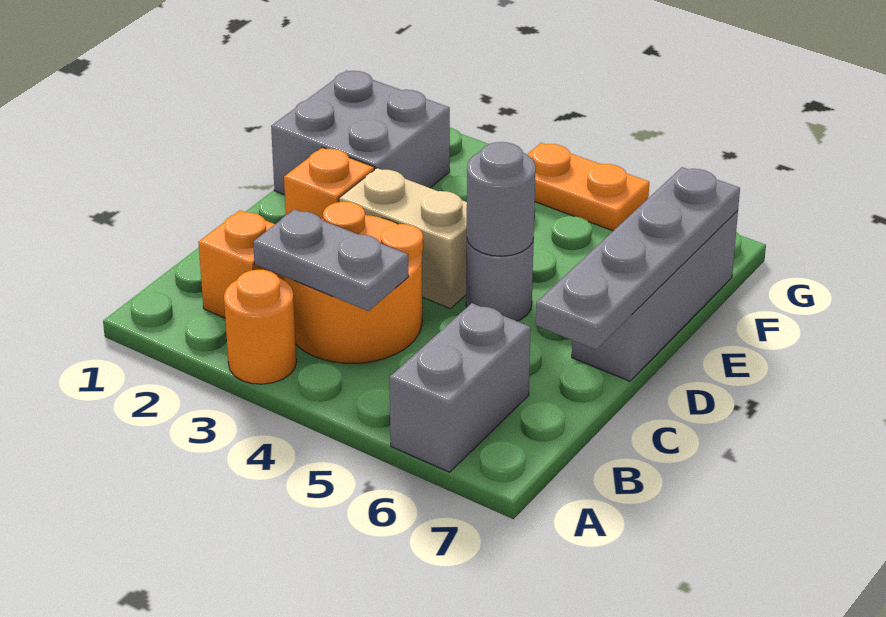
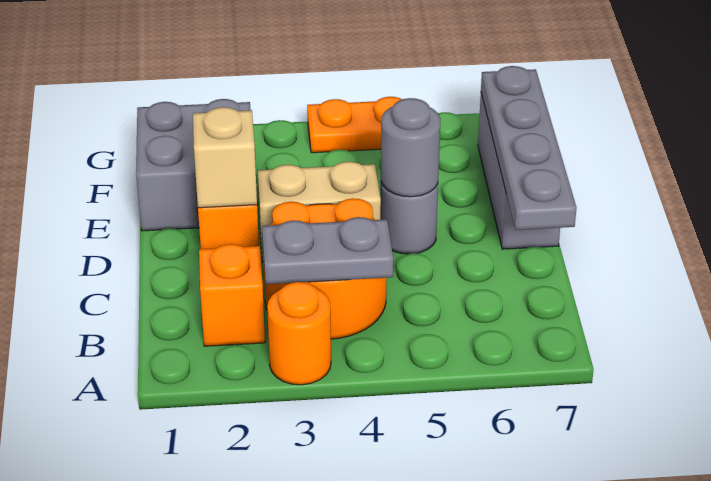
grey 1x2 brick [389,303,531,472] -> none
none -> tan 1x1 brick [193,107,257,208]

